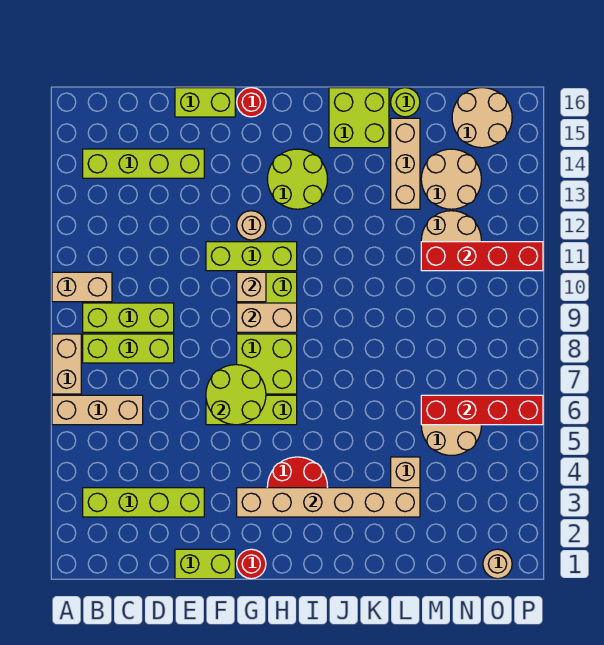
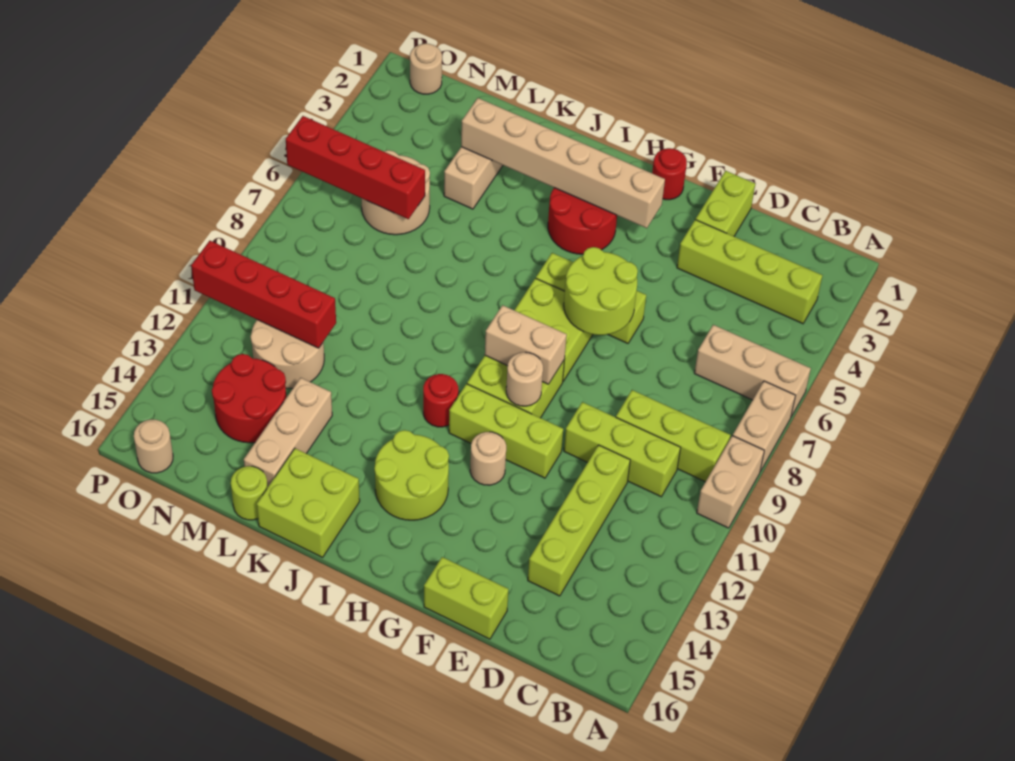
tan 1x2 brick [52,272,112,302] -> tan 1x2 brick turned to [697,436,764,528]
lime 1x3 brick [83,334,174,363] -> lime 1x3 brick moved to [564,402,681,497]
lime 1x4 brick [83,149,204,178] -> lime 1x4 brick turned to [528,445,630,596]
lime 1x2 brick [175,549,235,579] -> lime 1x2 brick turned to [696,171,755,236]
tan 1x1 brick [237,272,266,302] -> tan 1x1 round brick [506,352,543,406]
red 1x1 round brick [237,88,266,117] -> red 1x1 round brick moved to [423,374,458,427]
tan 2x2 round brick [421,149,481,209] -> red 2x2 round brick [212,354,286,443]
tan 2x2 round brick [452,88,512,148] -> tan 1x1 round brick [134,420,173,473]

